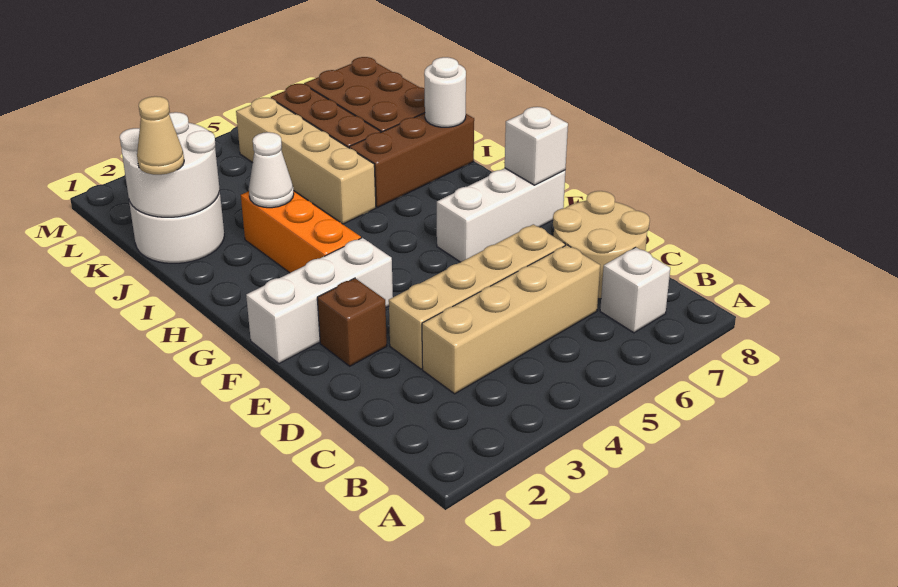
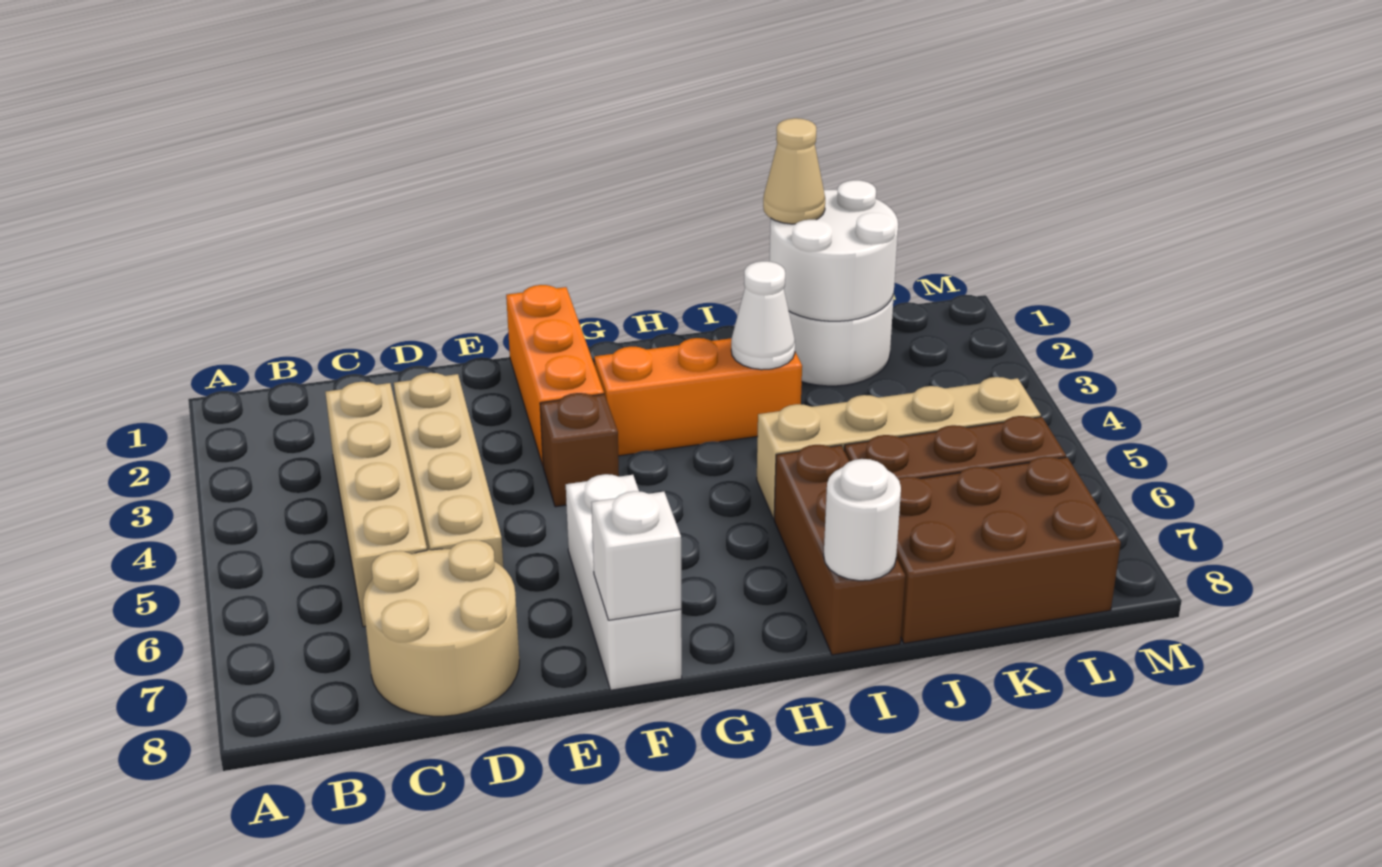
white 1x1 brick [600,247,670,333] -> none
brown 1x1 brick [317,278,387,366] -> brown 1x1 brick moved to [540,393,619,507]
white 1x3 brick [246,238,393,363] -> orange 1x3 brick [506,285,604,465]

